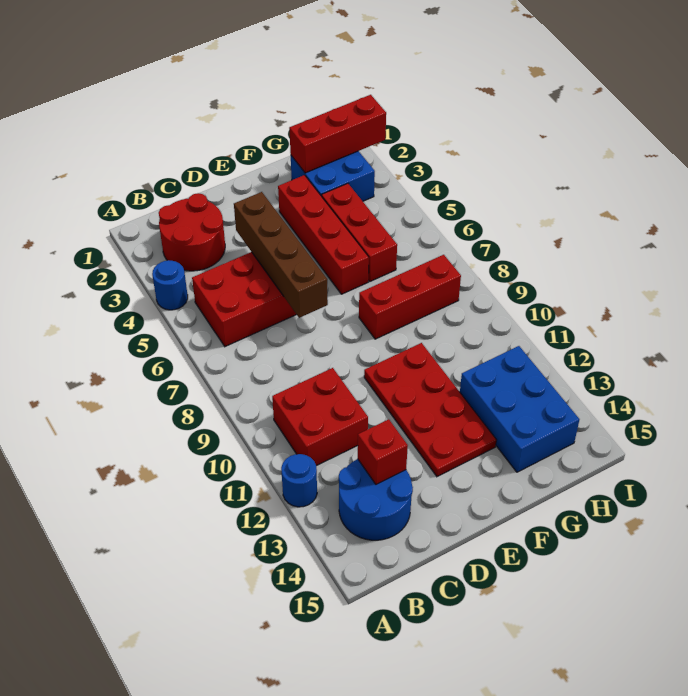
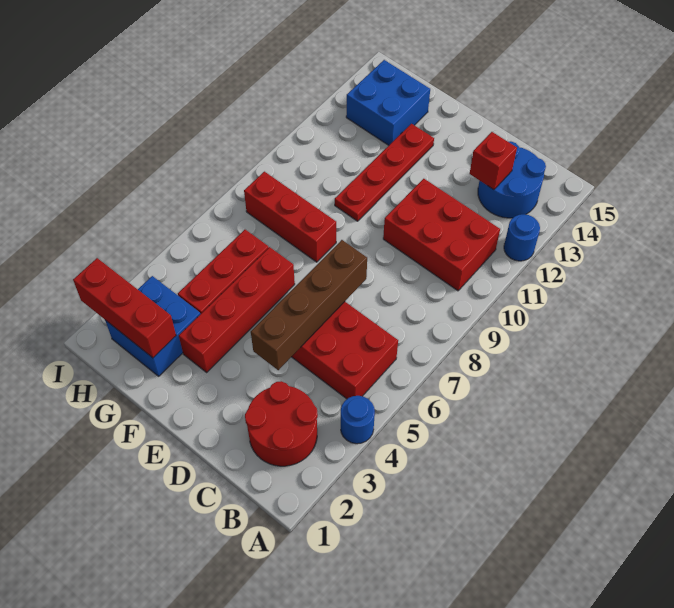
red 2x2 brick [272,368,368,466] -> red 2x3 brick [383,179,500,291]
red 2x4 plate [364,343,496,477] -> red 1x4 plate [335,124,434,221]
blue 2x3 brick [460,346,579,472] -> blue 2x2 brick [346,60,430,145]

